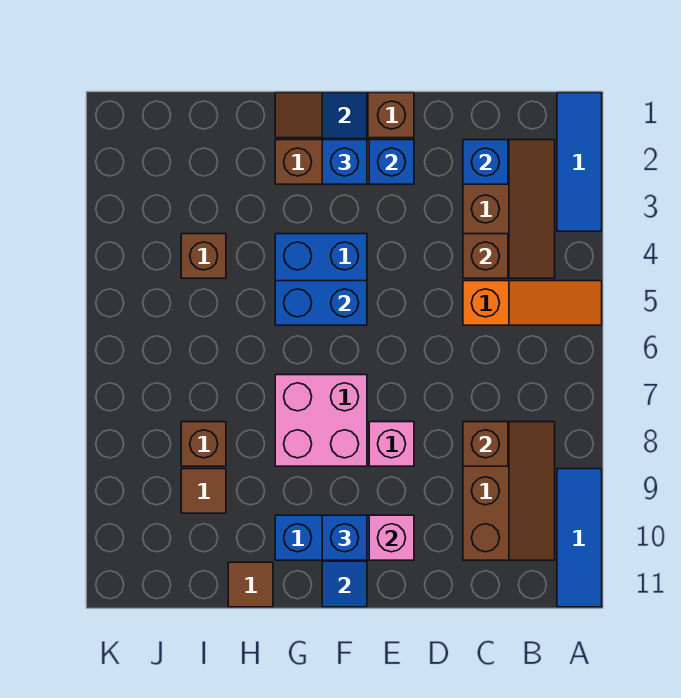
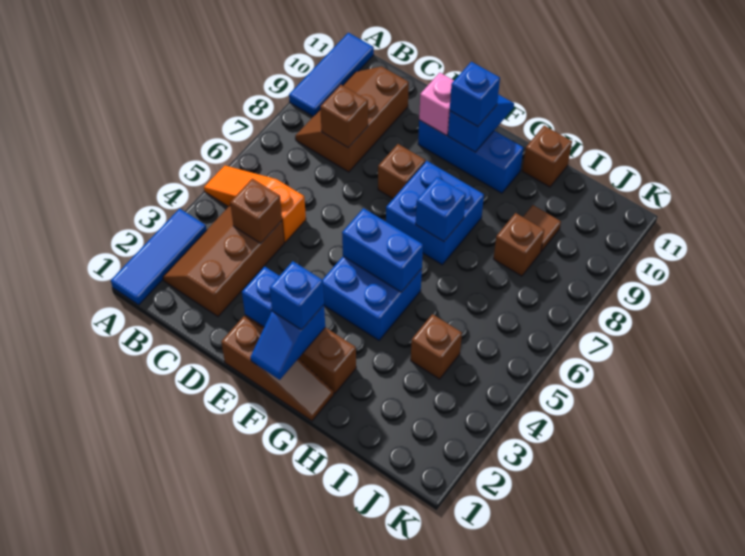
blue 1x1 brick [463,140,508,184] -> blue 1x1 brick moved to [416,177,466,242]
pink 1x1 brick [369,422,414,466] -> brown 1x1 brick [378,144,425,199]
pink 2x2 brick [275,375,367,466] -> blue 2x2 brick [386,161,484,265]
brown 1x1 tile [228,562,273,607] -> brown 1x1 brick [522,126,572,187]

